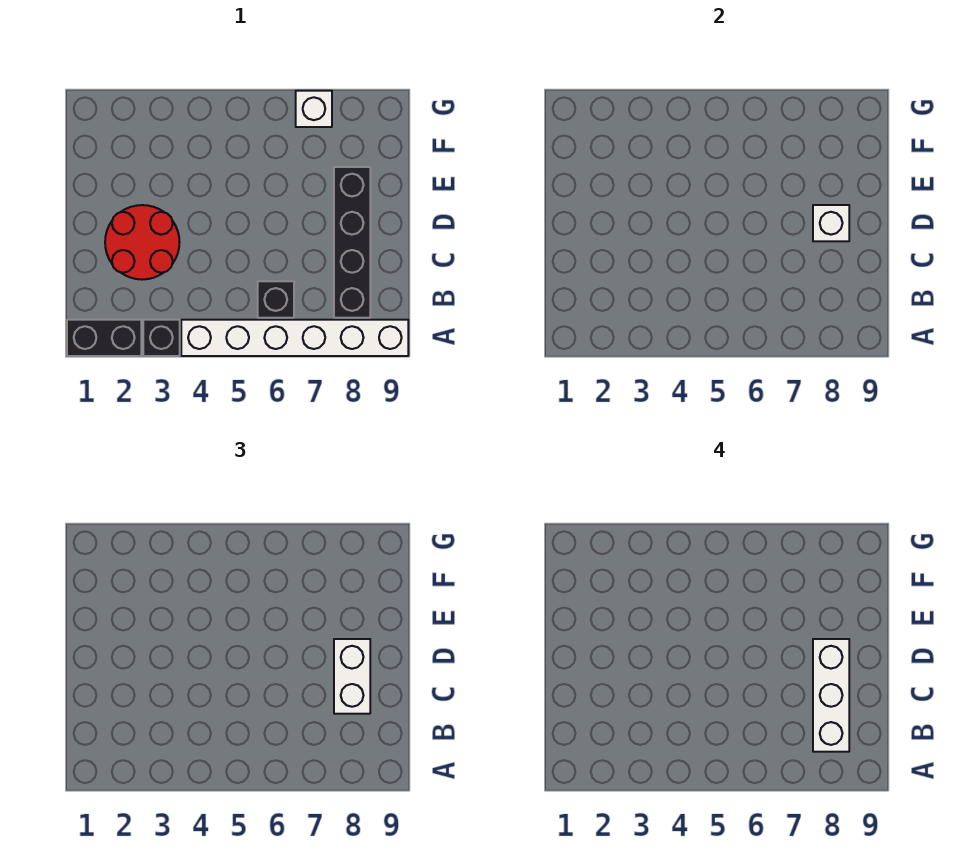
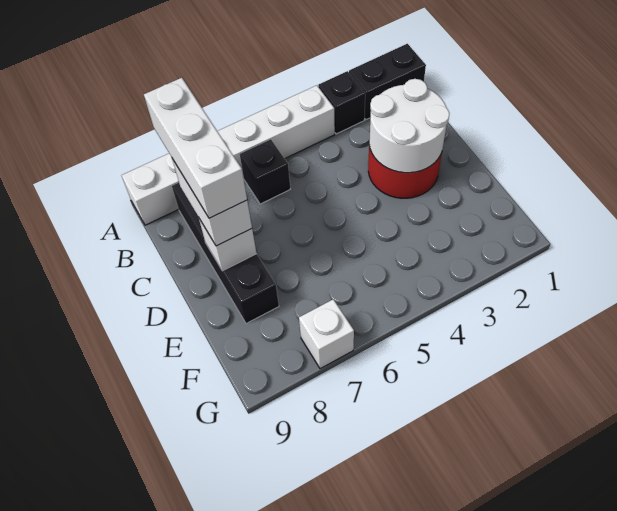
none -> white 2x2 round brick [369,79,450,173]

